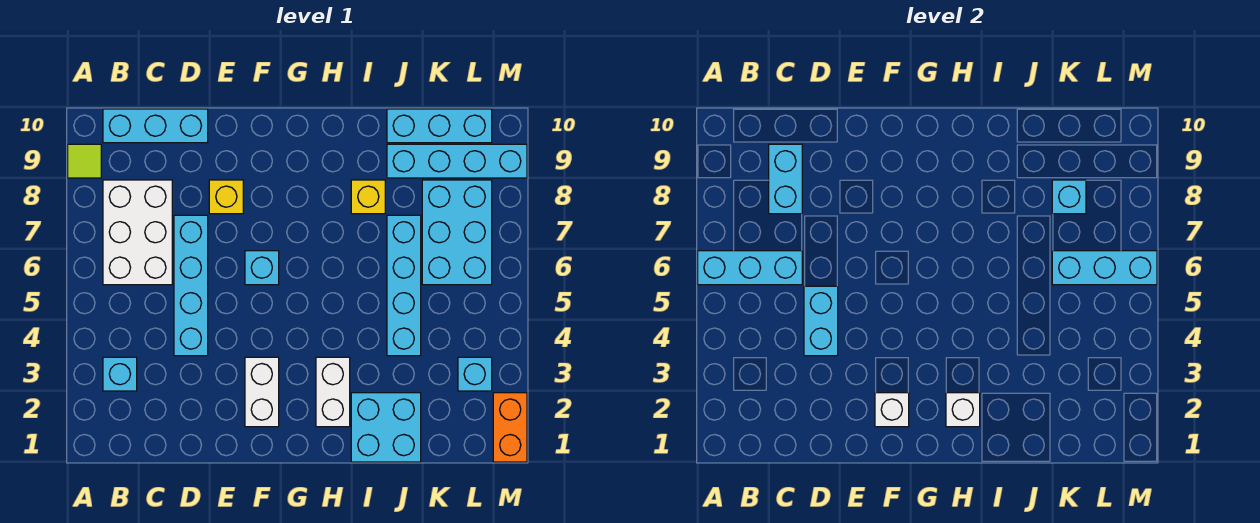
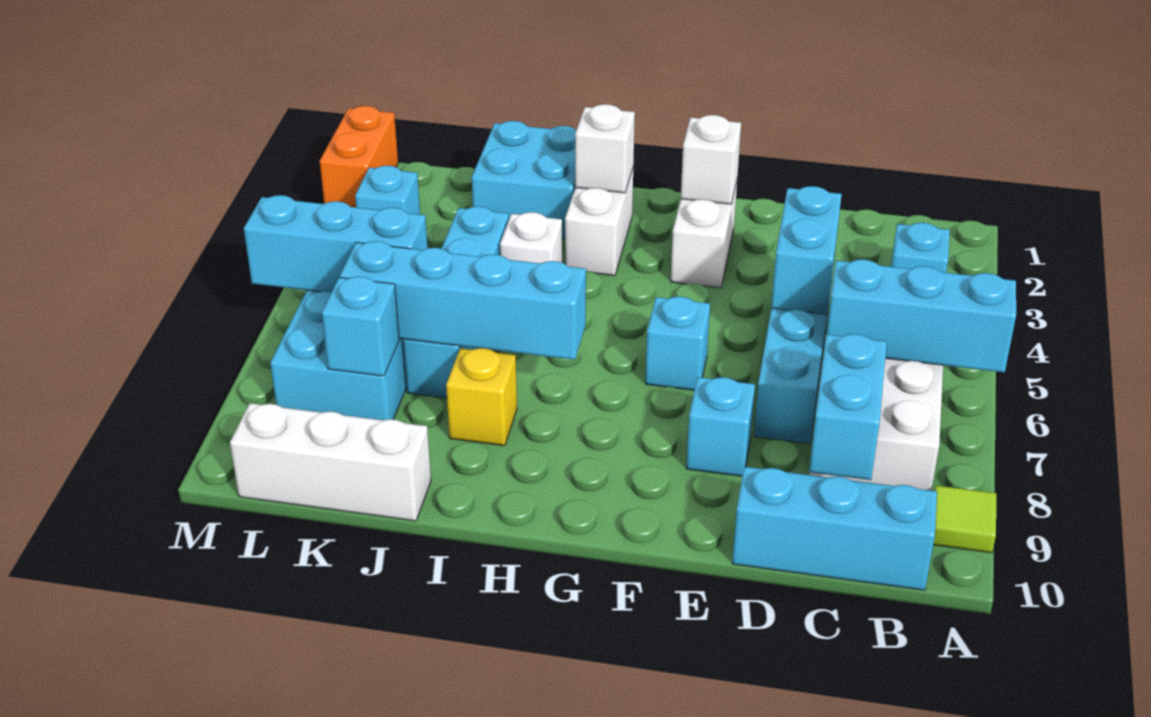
yellow 1x1 brick [209,180,243,214] -> cyan 1x1 brick [686,377,755,476]
none -> white 1x1 brick [500,212,562,263]
cyan 1x4 brick [387,144,527,178] -> cyan 1x4 brick moved to [340,241,586,360]
cyan 1x3 brick [387,109,492,143] -> white 1x3 brick [230,403,431,521]

